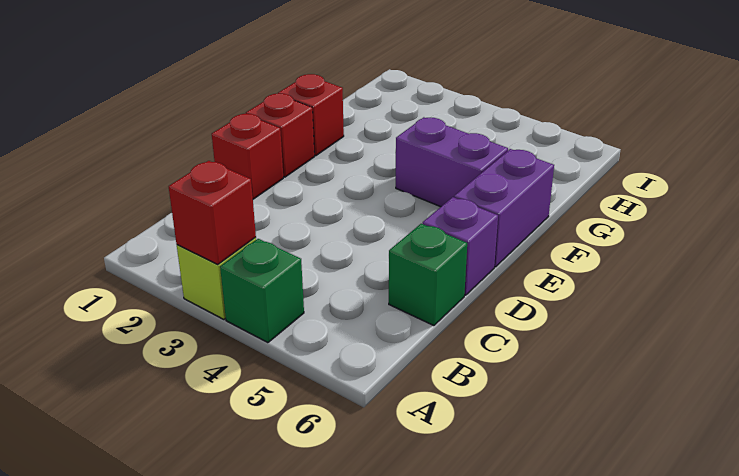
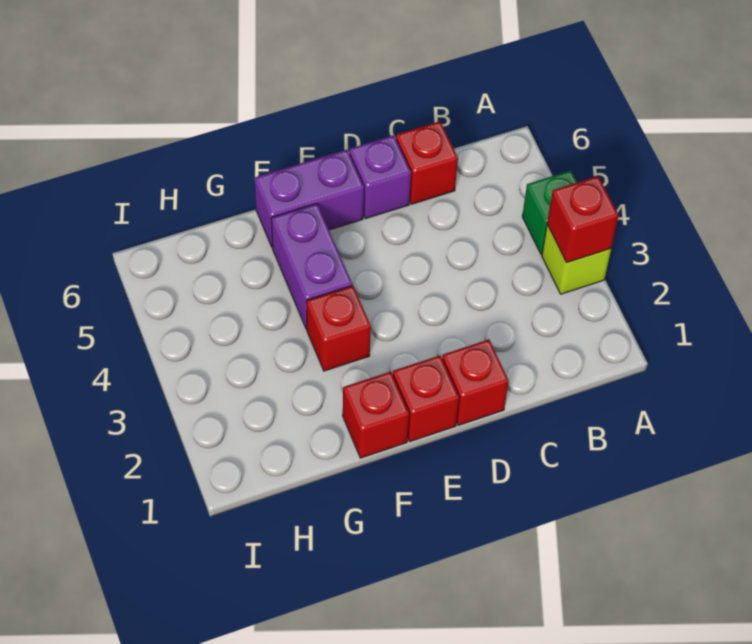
green 1x1 brick [389,224,467,326] -> red 1x1 brick [396,121,458,204]
none -> red 1x1 brick [306,286,371,371]

